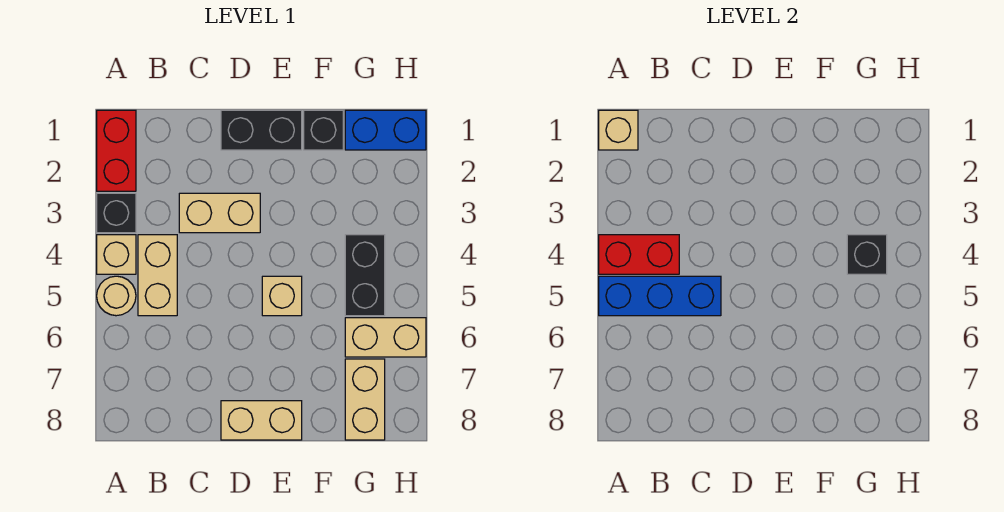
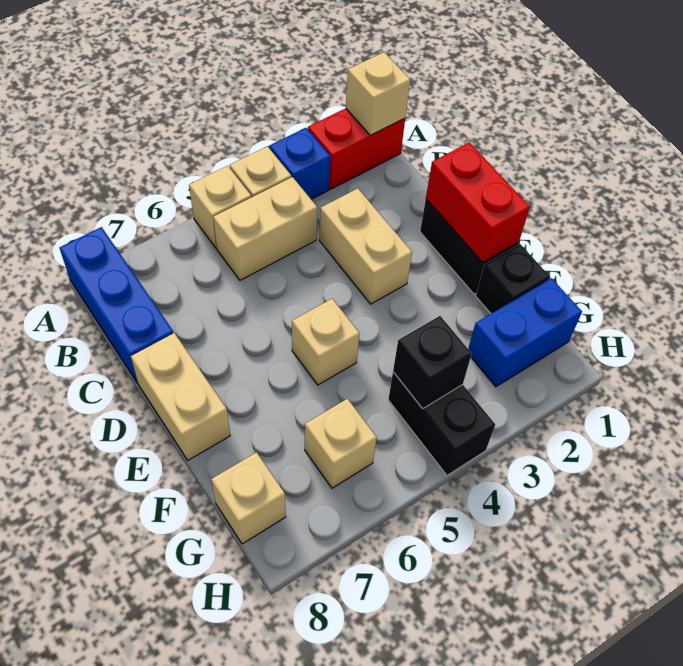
black 1x1 brick [97,193,136,233] -> blue 1x1 brick [269,128,330,199]
red 1x2 brick [599,235,679,274] -> red 1x2 brick moved to [426,143,530,262]
tan 1x1 round brick [97,276,136,316] -> tan 1x1 brick [189,166,251,248]
blue 1x3 brick [599,276,721,316] -> blue 1x3 brick moved to [60,227,174,383]
blue 1x2 brick [345,110,426,150] -> blue 1x2 brick turned to [468,278,582,387]
black 1x2 brick [345,235,385,316] -> black 1x2 brick turned to [388,372,495,475]
tan 1x2 brick [345,318,426,357] -> tan 1x1 brick [305,399,377,488]
tan 1x2 brick [345,359,385,440] -> tan 1x1 brick [211,452,286,544]

